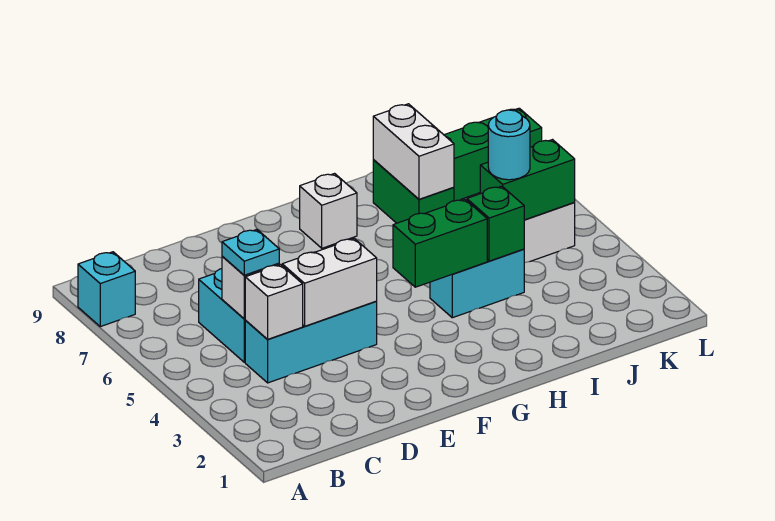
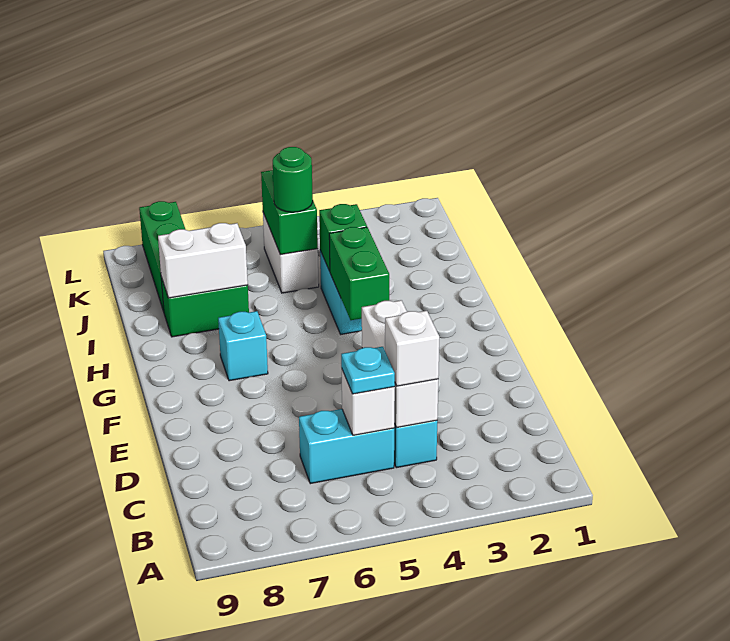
cyan 1x1 brick [78,252,135,327] -> cyan 1x1 brick moved to [218,311,268,381]
white 1x1 brick [300,174,357,248] -> white 1x1 brick moved to [385,311,439,386]
cyan 1x1 round brick [488,110,530,180] -> green 1x1 round brick [273,147,313,212]

